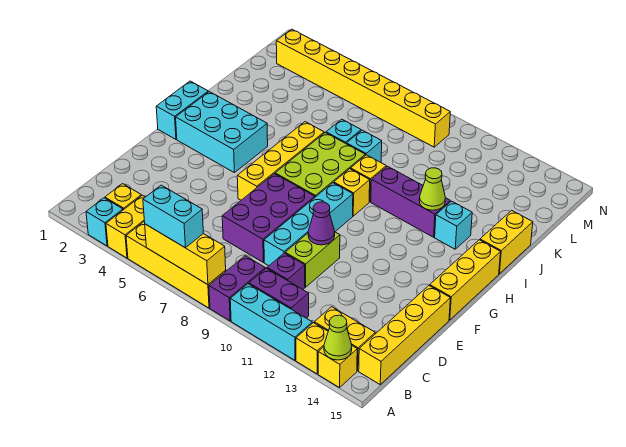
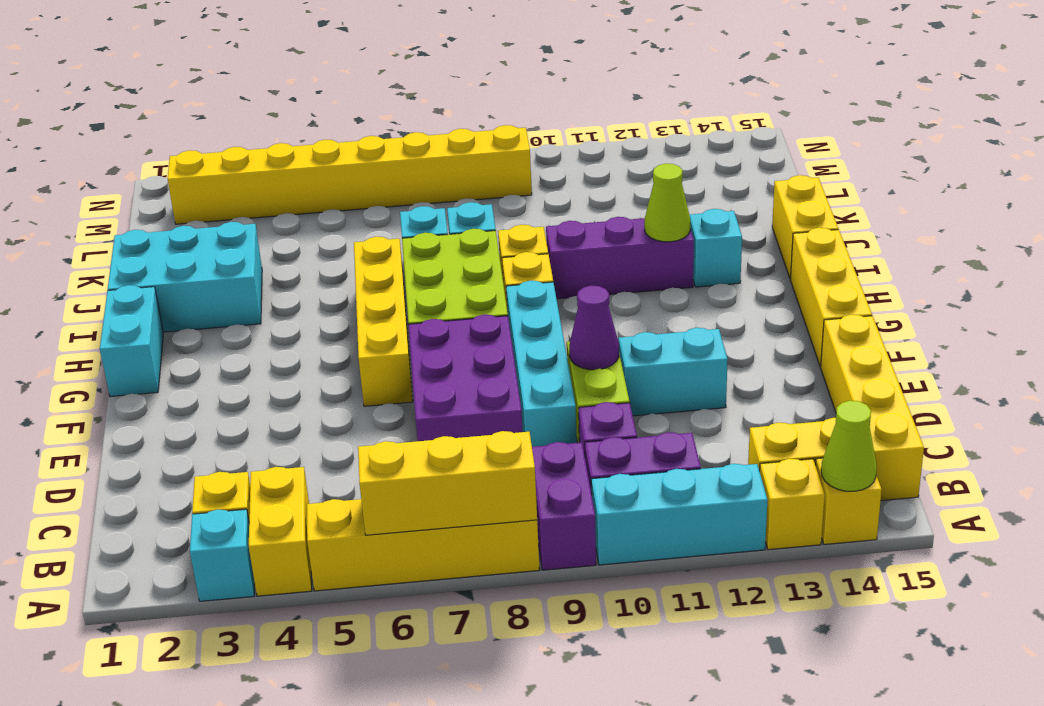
cyan 1x2 brick [143,185,203,248] -> cyan 1x2 brick moved to [618,328,728,416]
cyan 2x3 brick [176,92,268,173] -> cyan 2x3 brick moved to [108,222,262,332]

